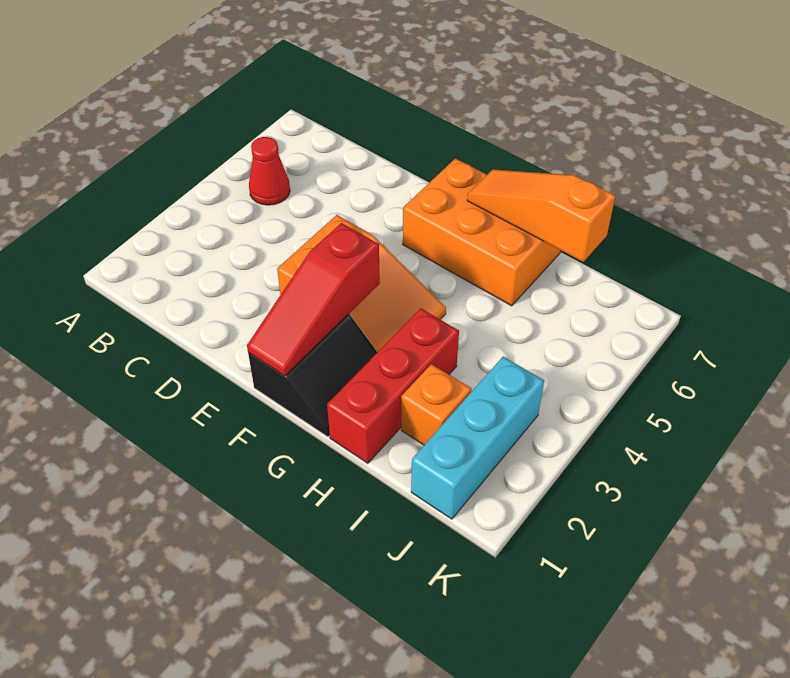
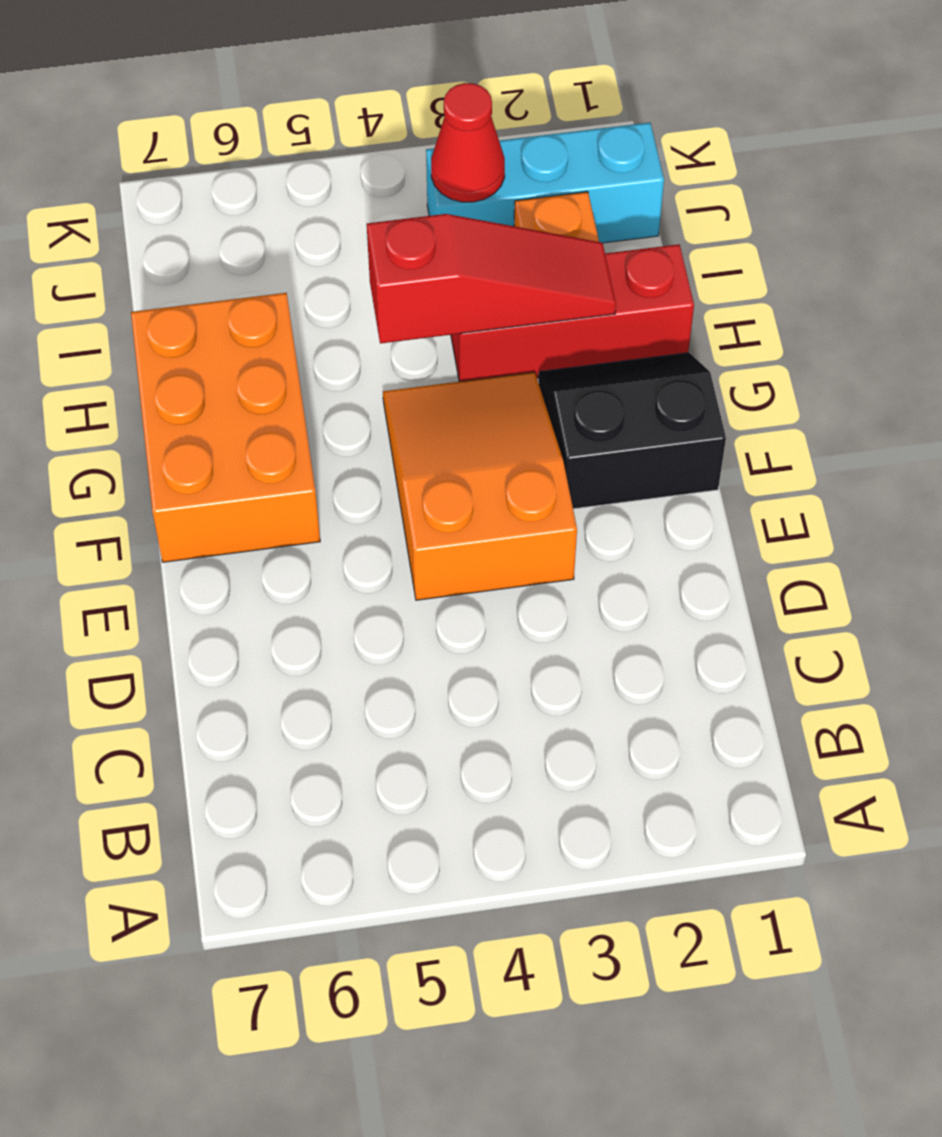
red 1x1 cone [249,137,290,205] -> red 1x1 cone moved to [431,83,505,202]
red 1x3 slope [247,223,380,376] -> red 1x3 slope moved to [367,214,616,344]
orange 1x3 slope [467,169,615,262] -> none

